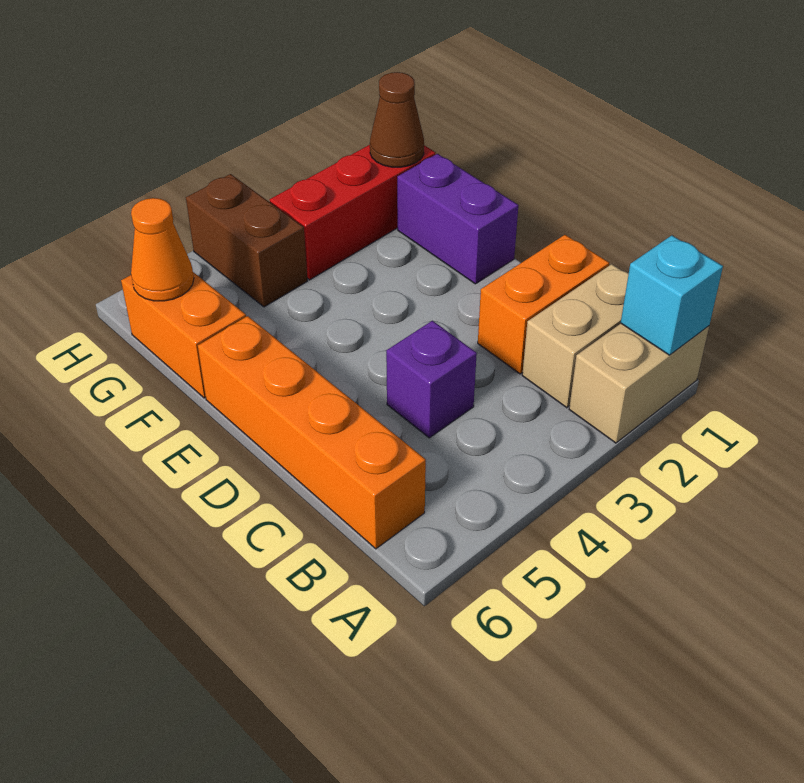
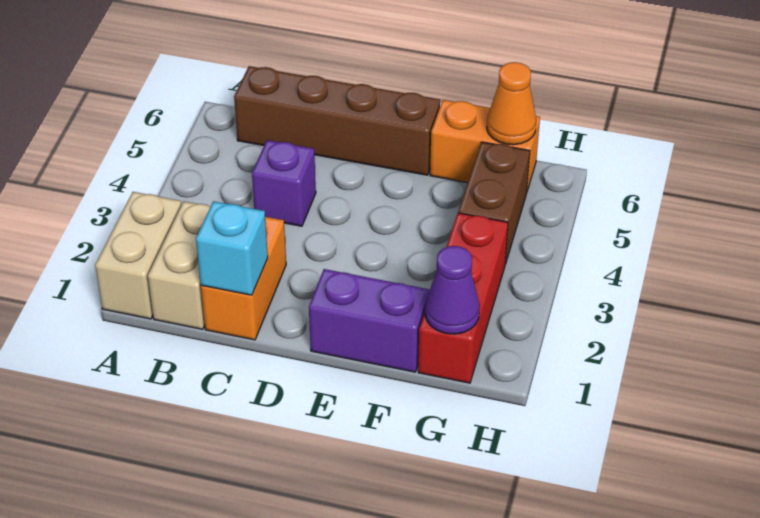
cyan 1x1 brick [621,235,723,355] -> cyan 1x1 brick moved to [196,201,268,295]
orange 1x4 brick [198,316,426,549] -> brown 1x4 brick [234,66,440,175]
brown 1x1 cone [370,72,424,167] -> purple 1x1 cone [425,246,480,334]
brown 1x2 brick [186,174,307,307] -> brown 1x2 brick turned to [458,142,530,264]

